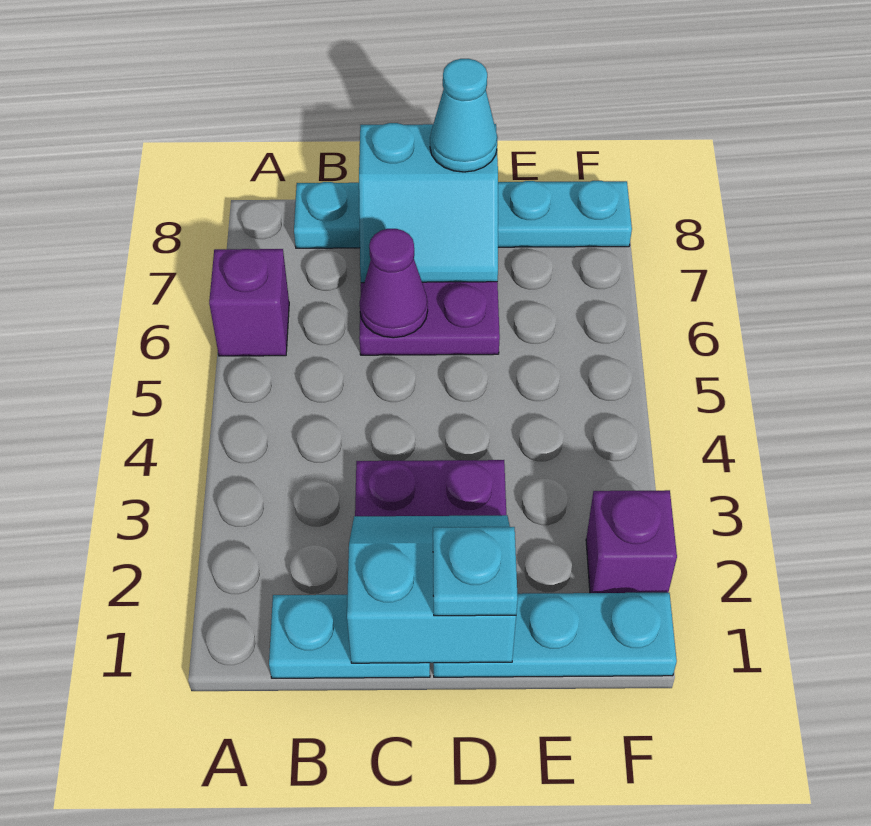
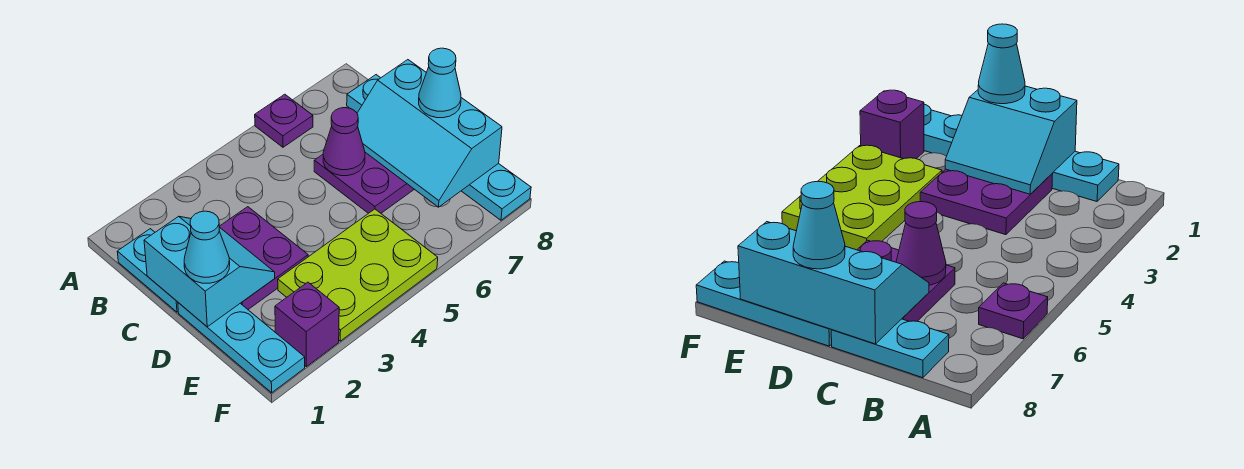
purple 1x1 brick [209,249,289,356] -> purple 1x1 plate [255,94,313,147]
cyan 2x2 slope [359,123,498,283] -> cyan 2x3 slope [357,60,502,207]
cyan 1x1 plate [433,527,518,616] -> cyan 1x1 cone [184,211,230,283]
none -> lime 2x3 plate [278,209,438,341]

